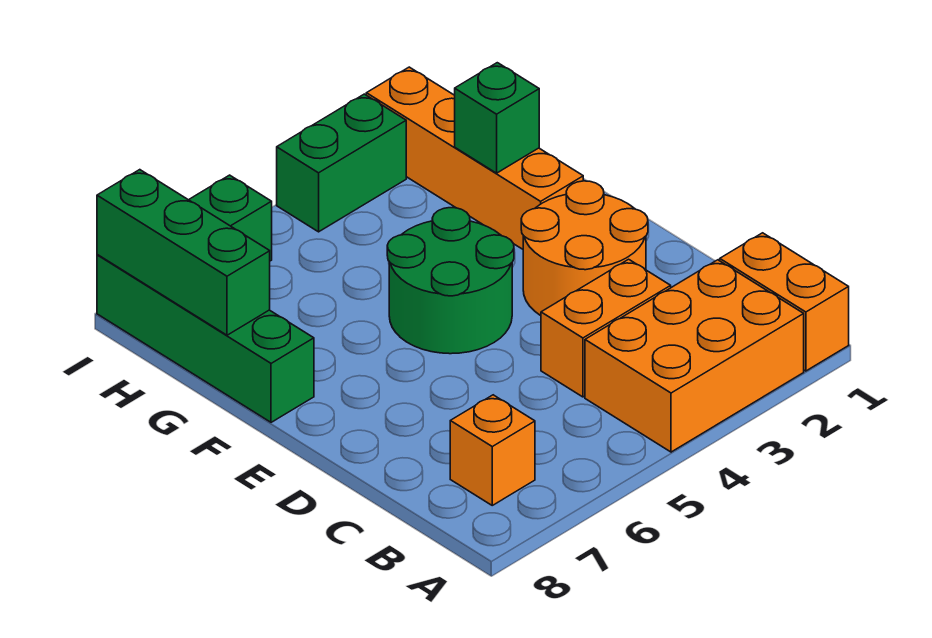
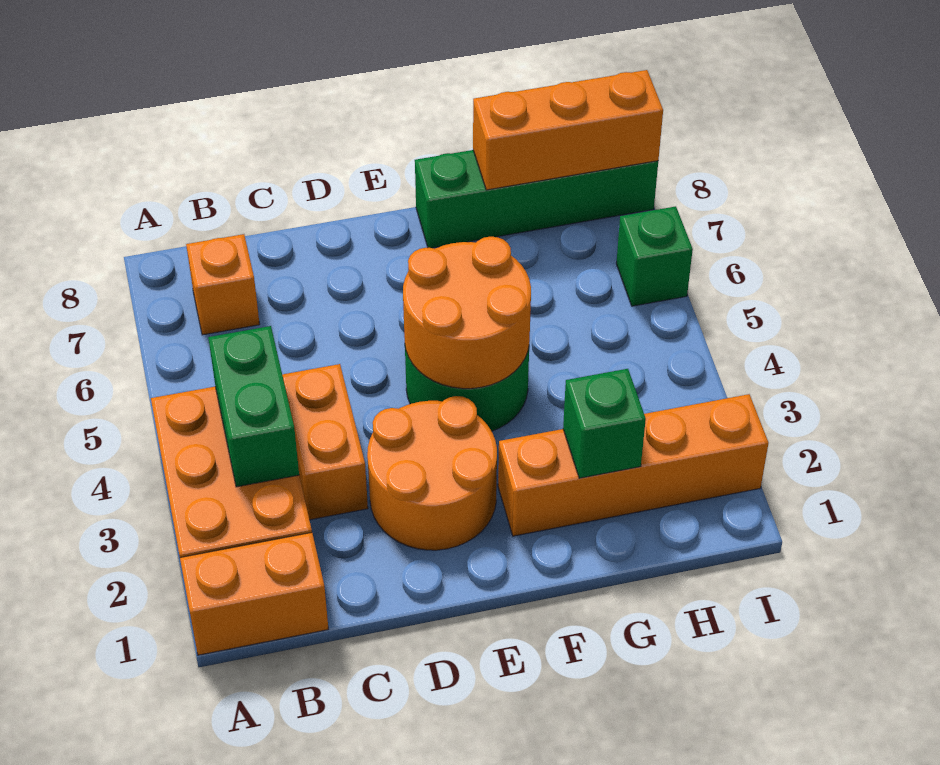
none -> orange 2x2 round brick [403,237,531,389]
green 1x3 brick [97,170,270,335] -> orange 1x3 brick [473,70,663,190]
green 1x2 brick [277,94,406,232] -> green 1x2 brick moved to [208,326,299,487]

